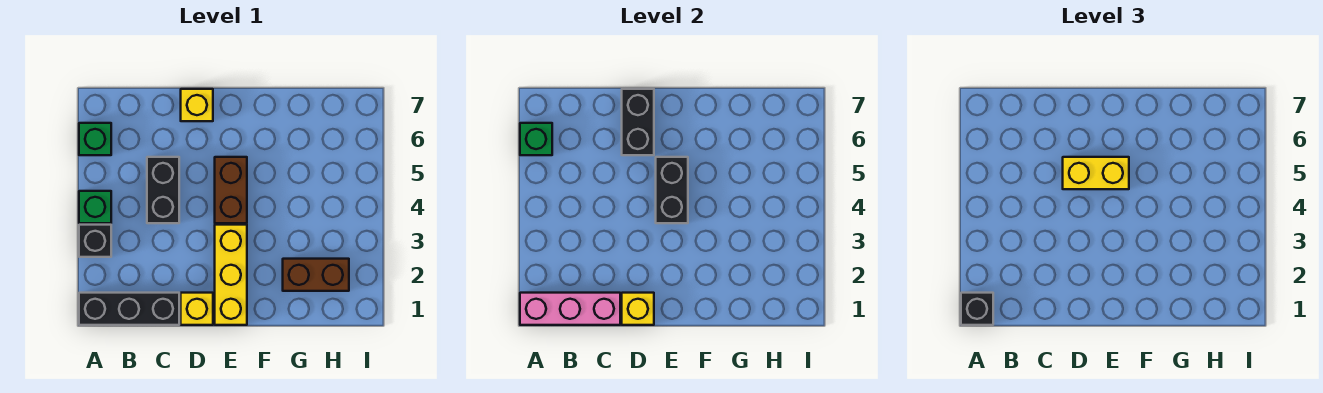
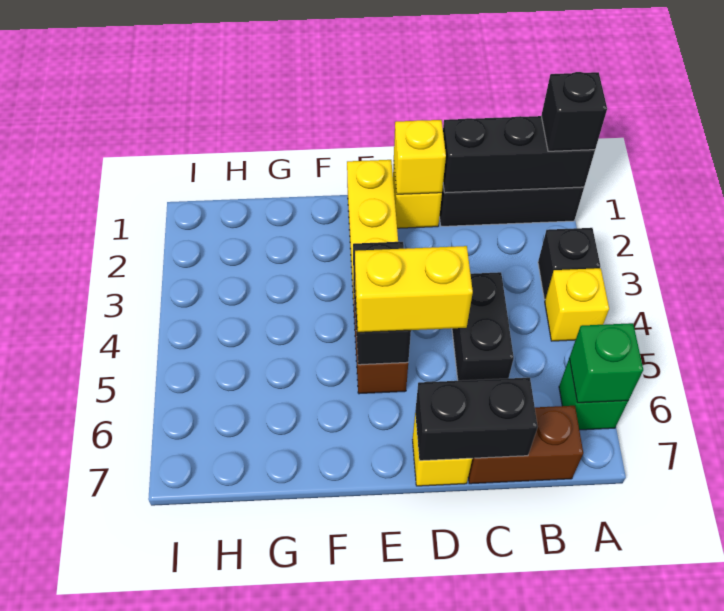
pink 1x3 brick [520,293,620,325] -> black 1x3 brick [443,116,595,193]
green 1x1 brick [79,191,111,223] -> yellow 1x1 brick [545,268,609,341]
black 1x2 brick [622,89,654,155] -> black 1x2 brick turned to [415,378,538,461]
brown 1x2 brick [283,259,349,291] -> brown 1x2 brick moved to [468,406,583,484]

